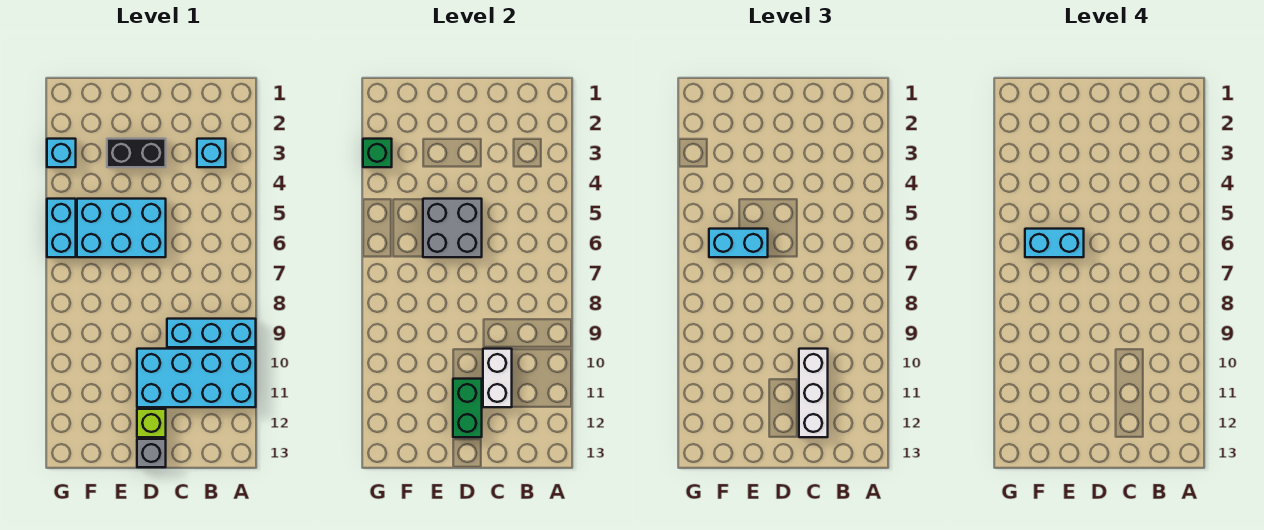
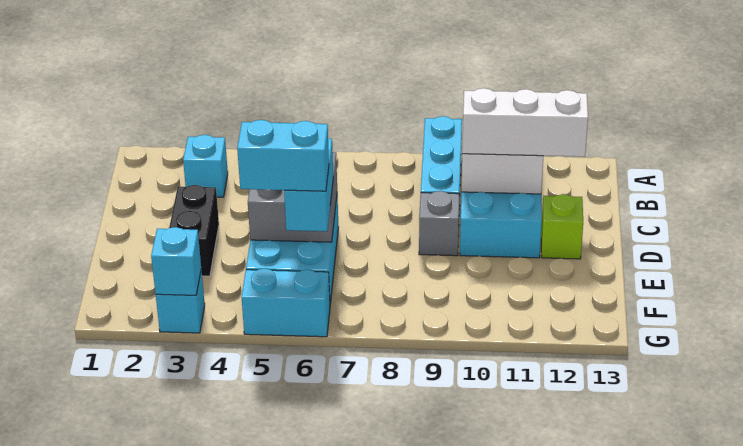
green 1x2 brick [453,379,482,437] -> none
grey 1x1 brick [137,439,166,467] -> grey 1x1 brick moved to [419,191,459,256]
cyan 1x2 brick [1025,229,1084,257] -> cyan 1x2 brick turned to [237,120,329,191]
green 1x1 brick [363,139,392,167] -> cyan 1x1 brick [151,227,201,295]

